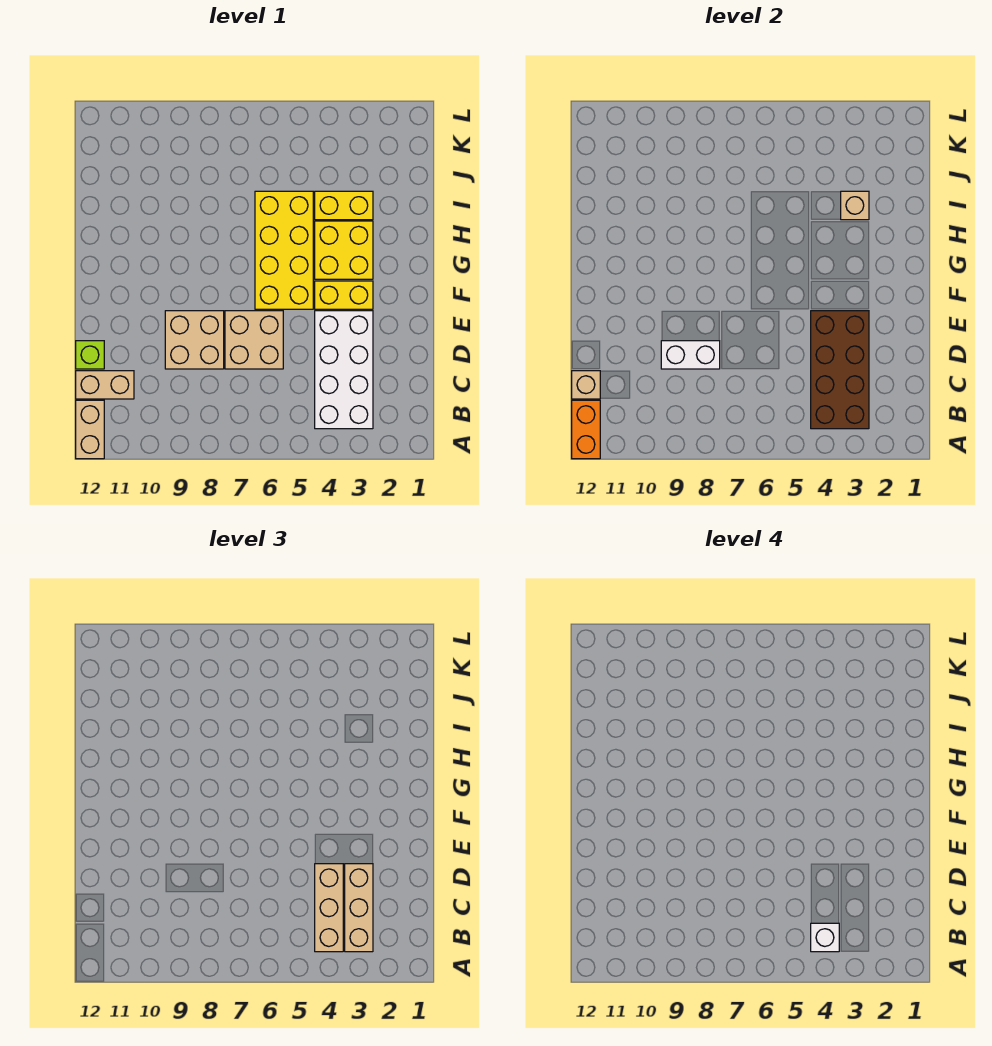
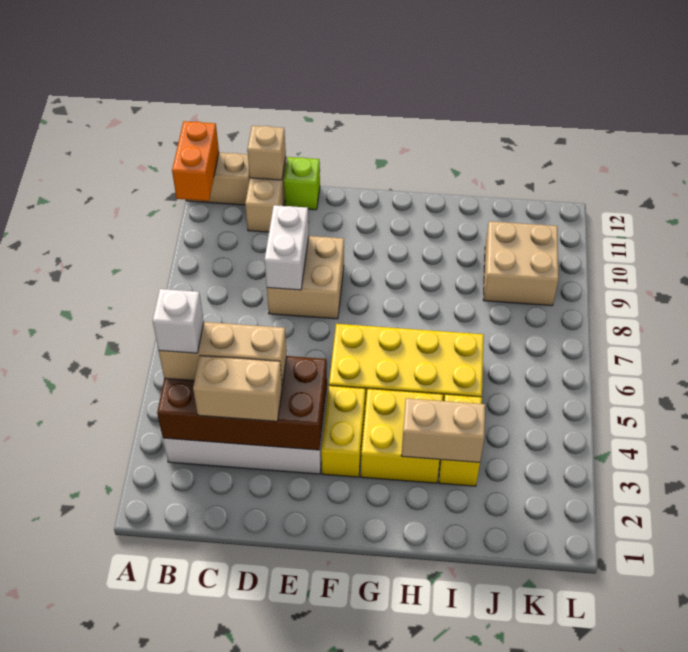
orange 1x2 brick [572,400,600,459] -> orange 1x2 brick turned to [172,121,219,201]
tan 1x3 brick [345,864,373,952] -> tan 1x2 brick [193,355,282,421]
tan 2x2 brick [225,311,283,369] -> tan 2x2 brick moved to [483,221,558,306]
tan 1x1 brick [841,191,869,220] -> tan 1x2 brick [401,398,485,462]

